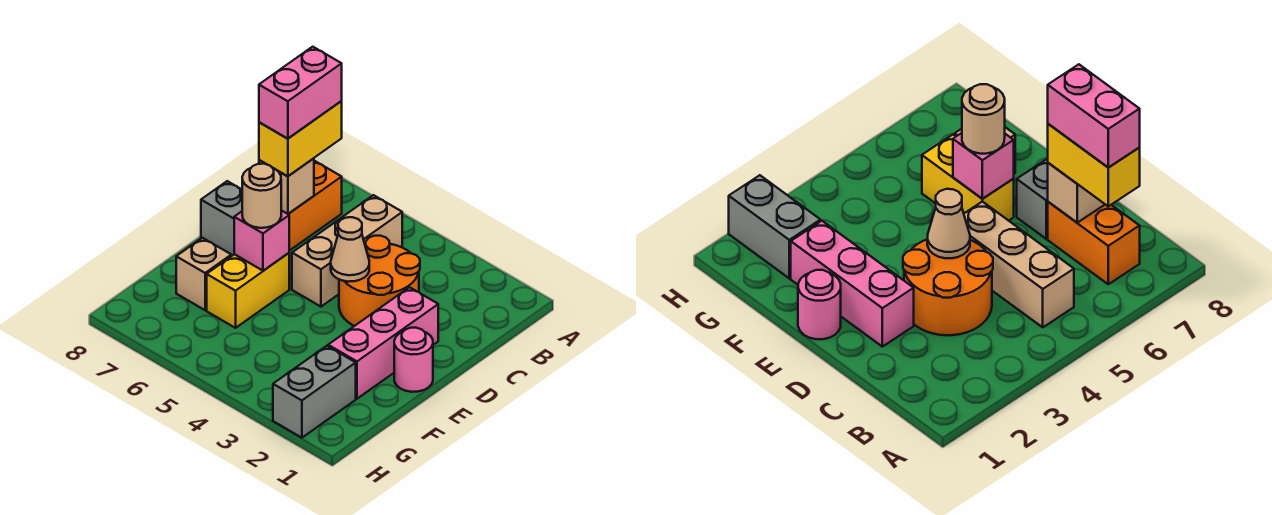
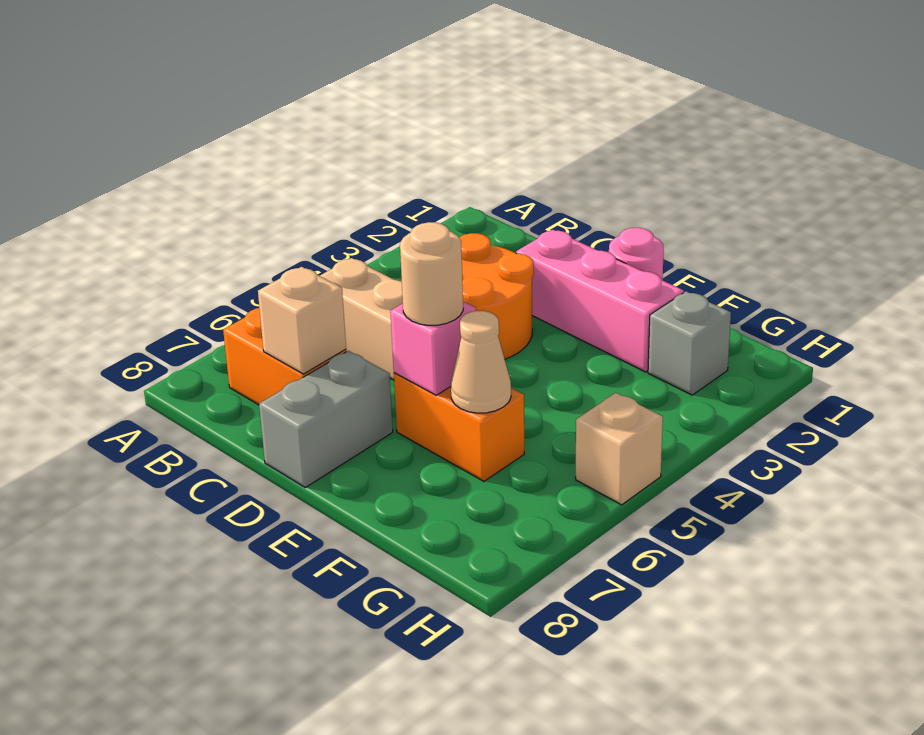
yellow 1x2 brick [259,101,342,176] -> none
pink 1x2 brick [259,47,342,139] -> none
tan 1x1 cone [331,217,369,282] -> tan 1x1 cone moved to [451,311,511,413]
yellow 1x2 brick [207,253,289,328] -> orange 1x2 brick [394,373,524,481]
tan 1x1 brick [176,238,231,310] -> tan 1x1 brick moved to [576,393,663,505]
grey 1x2 brick [273,346,356,438] -> grey 1x1 brick [648,292,731,395]

